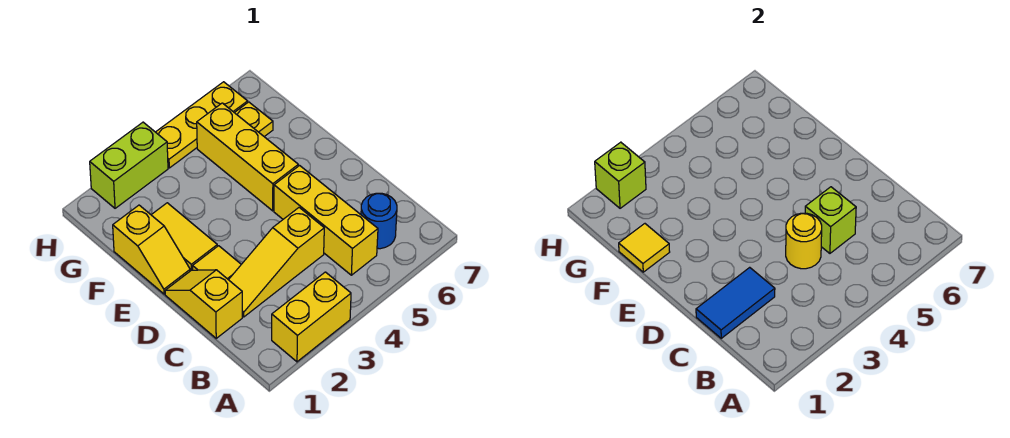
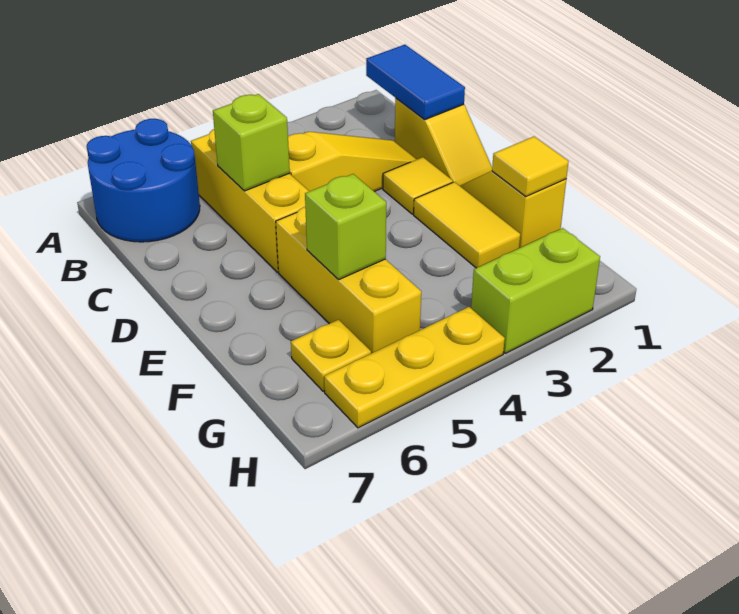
yellow 1x2 brick [272,272,351,362] -> none
blue 1x1 round brick [361,193,397,249] -> blue 2x2 round brick [87,119,200,242]
blue 1x2 tile [696,267,775,338] -> blue 1x2 tile turned to [366,45,465,120]
yellow 1x1 round brick [786,213,822,269] -> none
lime 1x1 brick [595,142,646,208] -> lime 1x1 brick moved to [305,174,386,279]

